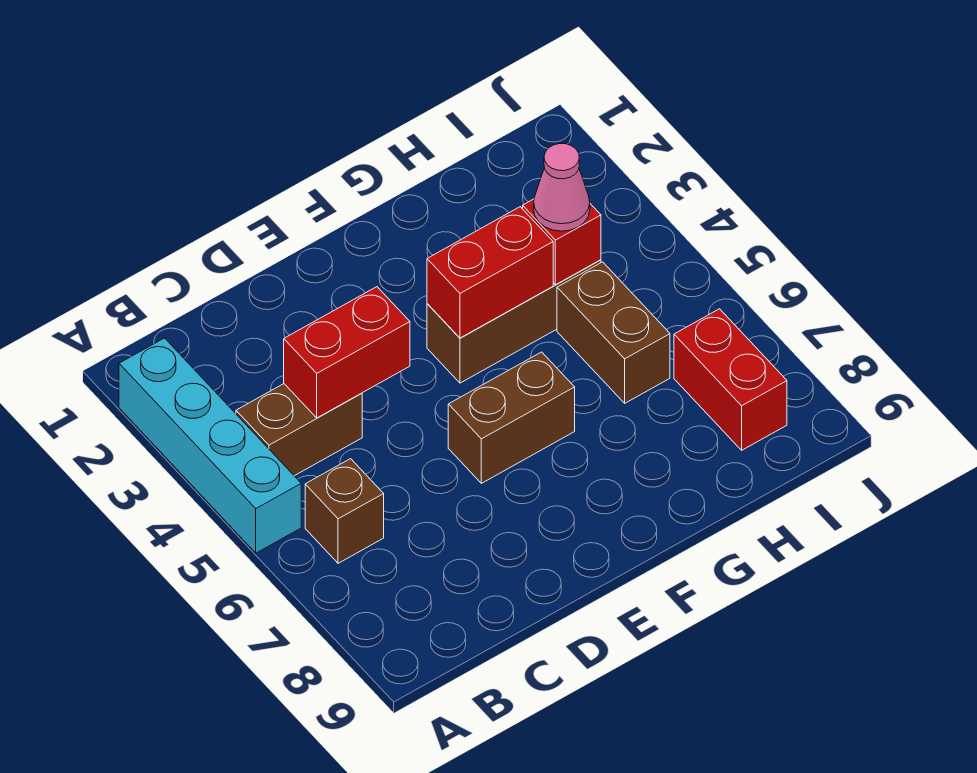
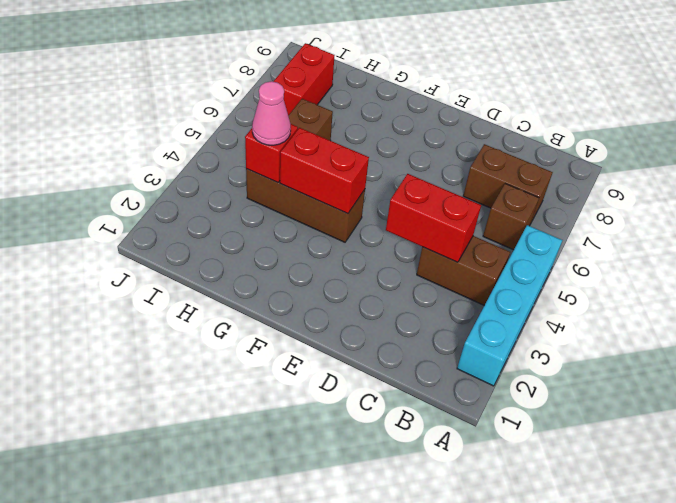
brown 1x2 brick [448,352,575,483] -> brown 1x2 brick moved to [463,144,553,222]

